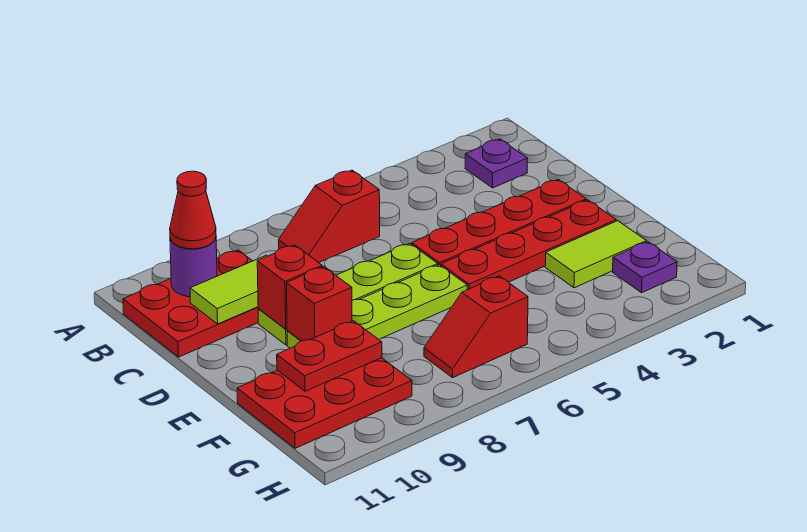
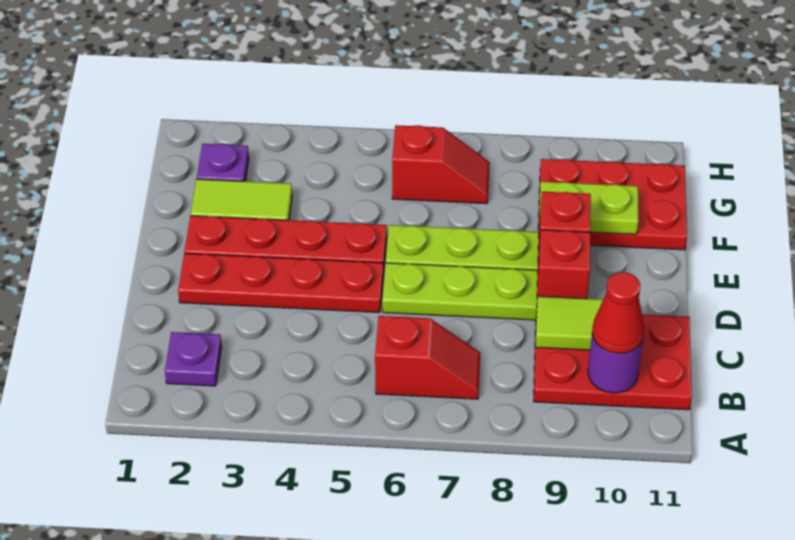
red 1x2 plate [277,321,382,391] -> lime 1x2 plate [539,182,638,234]

